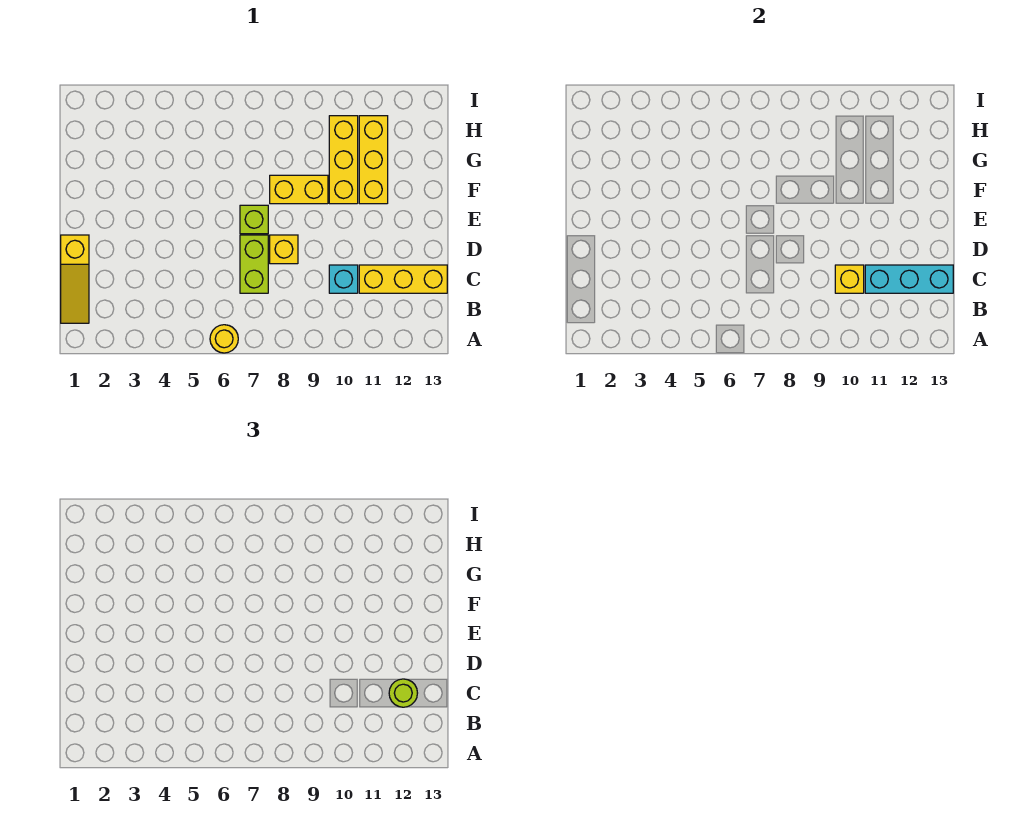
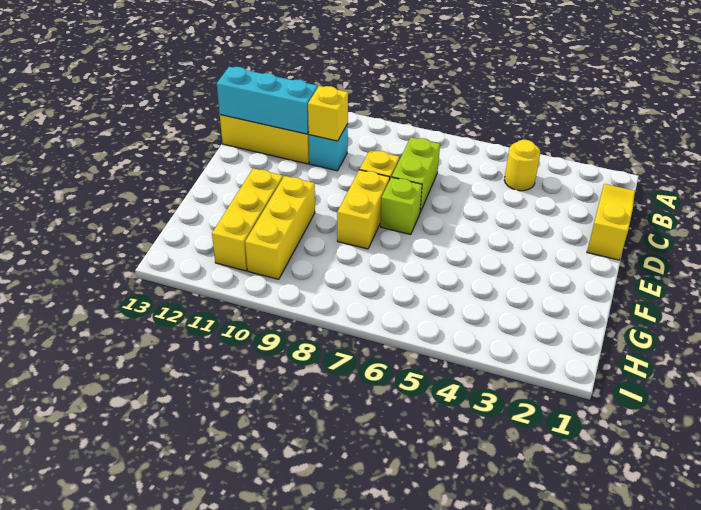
yellow 1x1 round brick [210,325,238,353] -> yellow 1x1 round brick moved to [504,140,540,191]
lime 1x1 round brick [389,679,417,707] -> none
yellow 1x2 brick [270,175,328,204] -> yellow 1x2 brick turned to [337,170,390,249]

